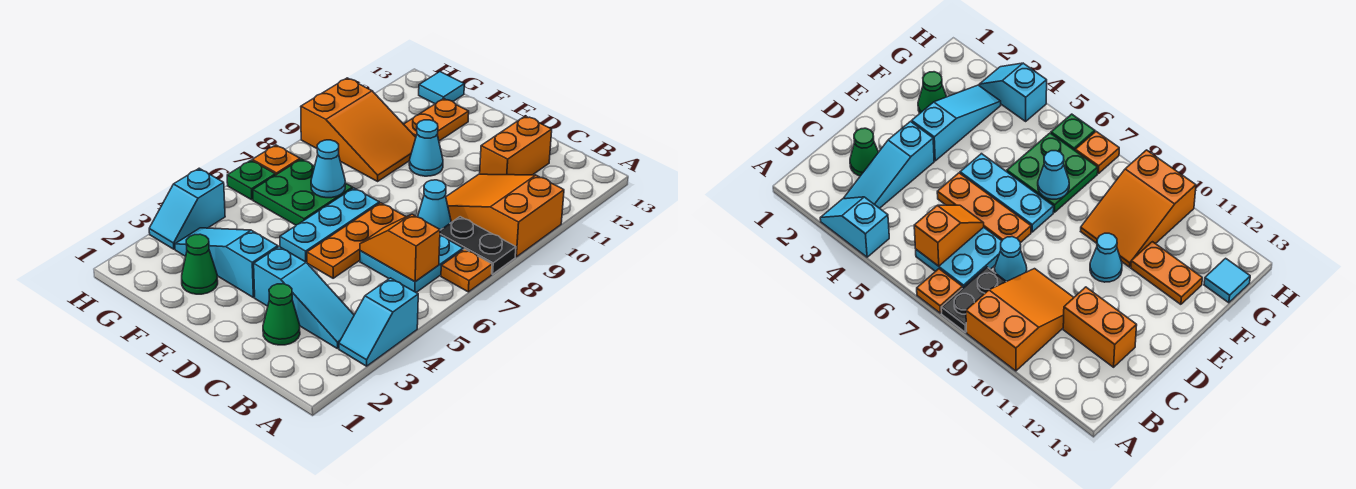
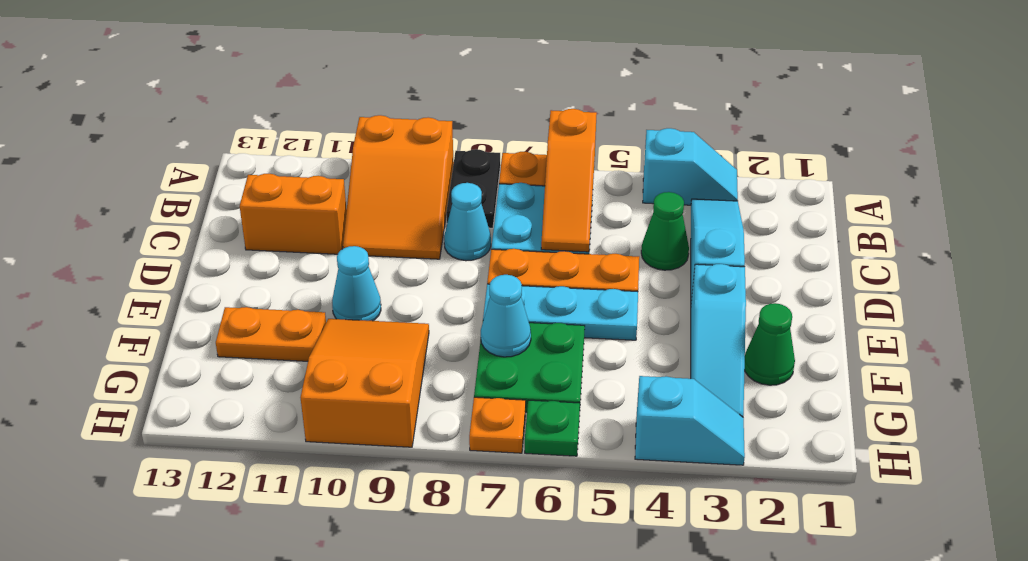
orange 1x2 slope [360,214,440,282] -> orange 1x3 slope [541,109,597,252]
green 1x1 cone [263,284,300,345] -> green 1x1 cone moved to [641,192,689,270]
cyan 1x1 tile [419,72,464,104] -> none

